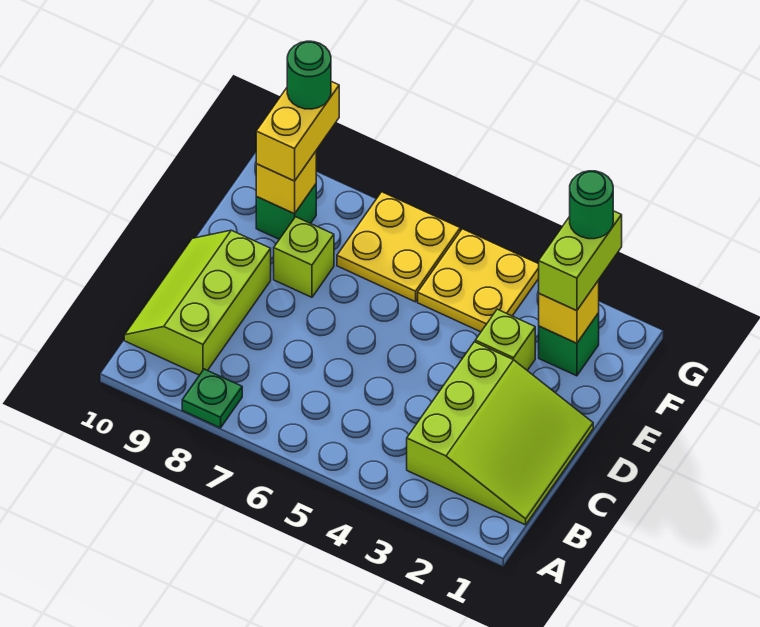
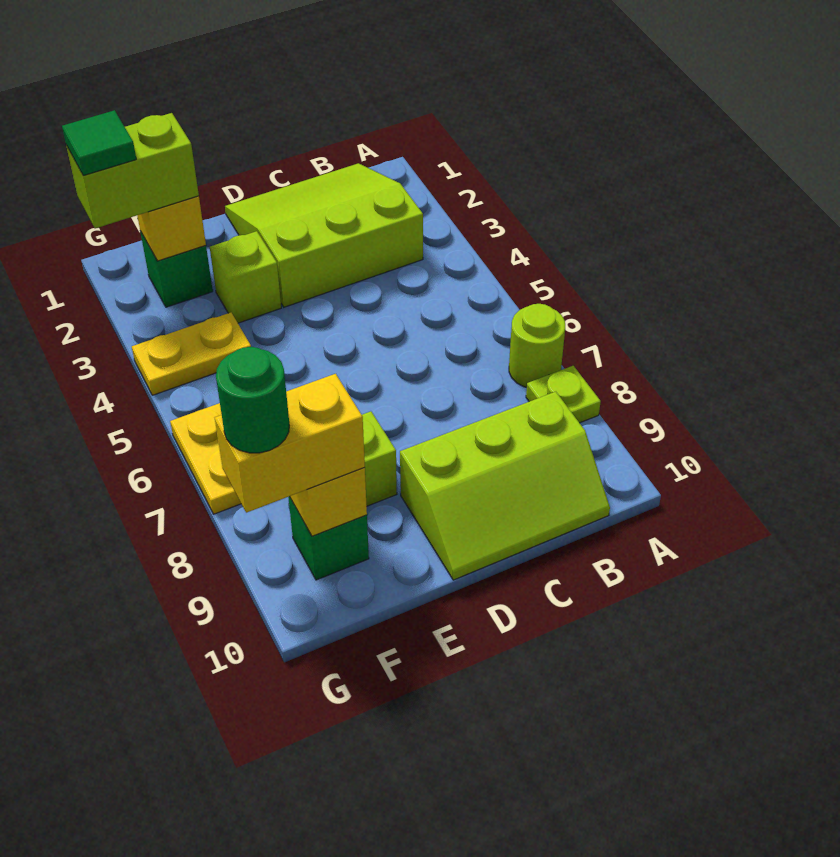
none -> lime 1x1 round brick [509,304,565,387]
green 1x1 plate [182,369,242,428] -> lime 1x1 plate [526,366,601,423]
yellow 2x2 plate [418,229,539,332] -> yellow 1x2 plate [132,313,251,395]
green 1x1 round brick [570,171,613,239] -> green 1x1 tile [62,110,136,176]

